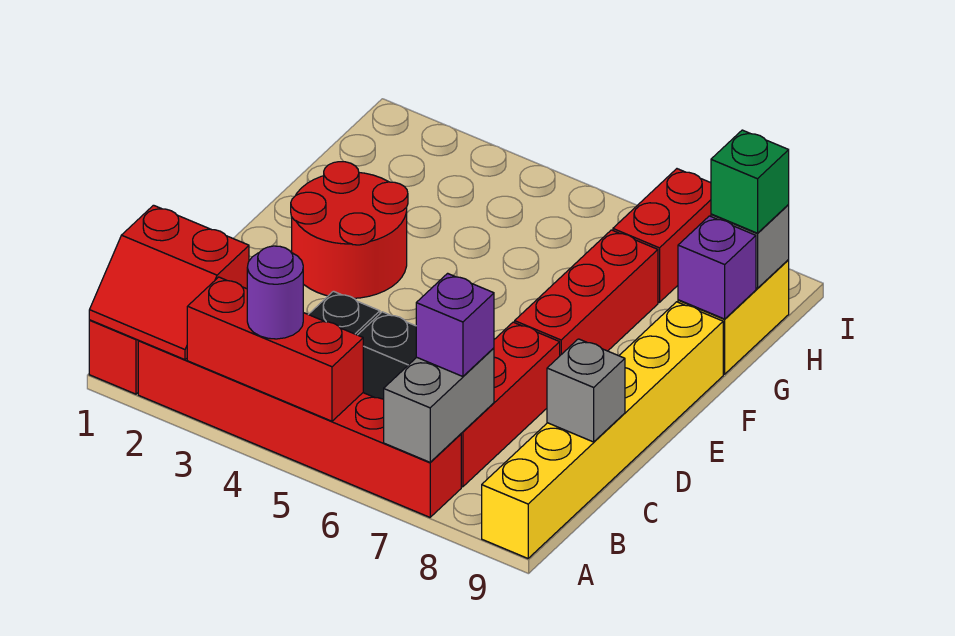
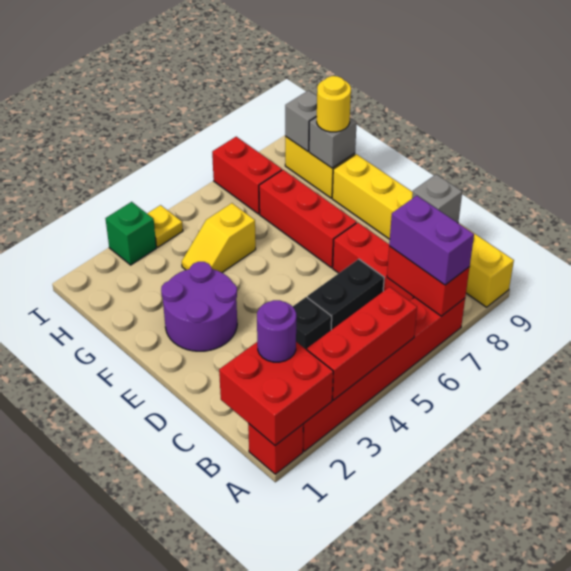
red 2x2 slope [89,205,249,360] -> red 2x2 brick [219,342,333,445]
purple 1x1 round brick [247,246,303,339] -> purple 1x1 round brick moved to [257,300,296,362]
grey 1x2 brick [384,348,494,462] -> red 1x2 brick [387,246,470,316]
purple 1x1 brick [416,273,494,377] -> purple 1x2 brick [389,196,474,285]
red 2x2 round brick [291,162,408,298] -> purple 2x2 round brick [161,262,237,351]
none -> yellow 1x2 slope [182,203,256,272]
purple 1x1 brick [678,216,756,319] -> grey 1x1 brick [309,117,357,168]
none -> yellow 1x1 round brick [317,76,351,132]
green 1x1 brick [711,130,789,233] -> green 1x1 brick moved to [105,202,156,265]
none -> yellow 1x1 plate [147,205,183,247]

